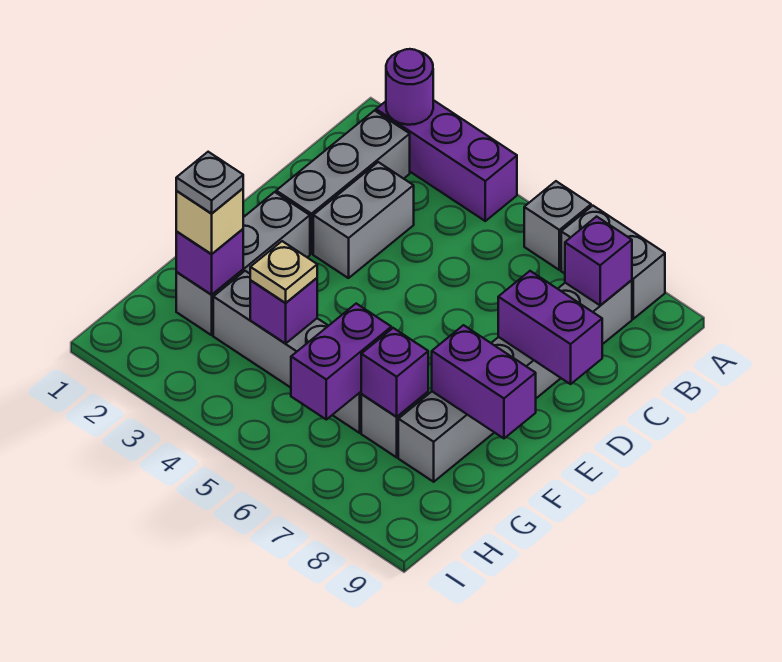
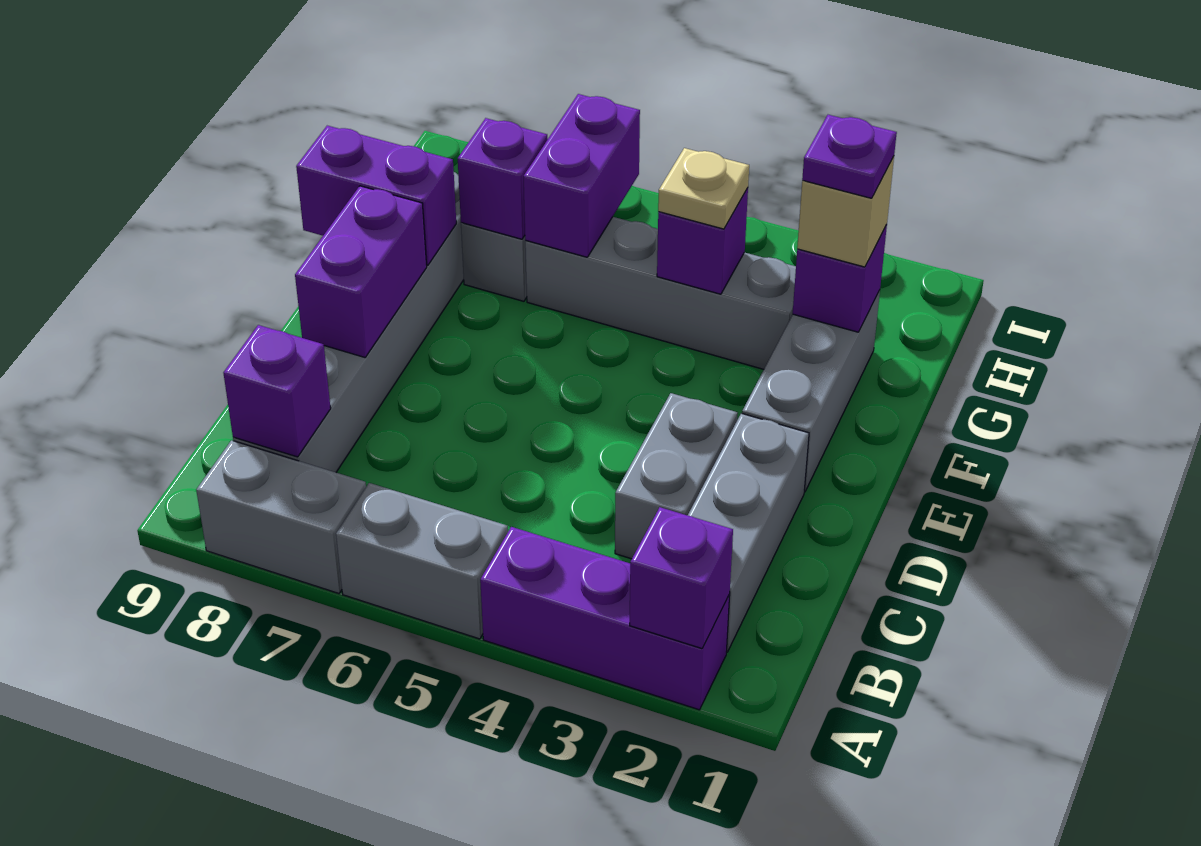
purple 1x1 round brick [386,49,433,125] -> purple 1x1 brick [630,507,733,649]
grey 1x1 brick [524,181,591,270] -> grey 1x2 brick [336,483,508,639]
purple 1x2 brick [498,271,602,384] -> purple 1x2 brick turned to [295,186,427,357]
grey 1x1 plate [176,152,243,213] -> purple 1x1 plate [802,115,897,198]

